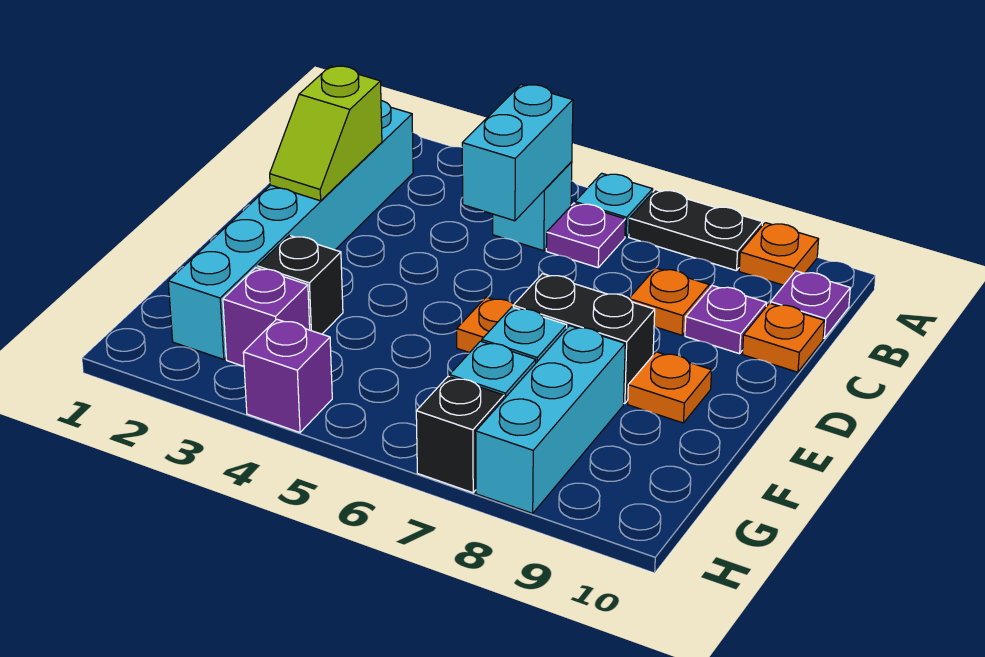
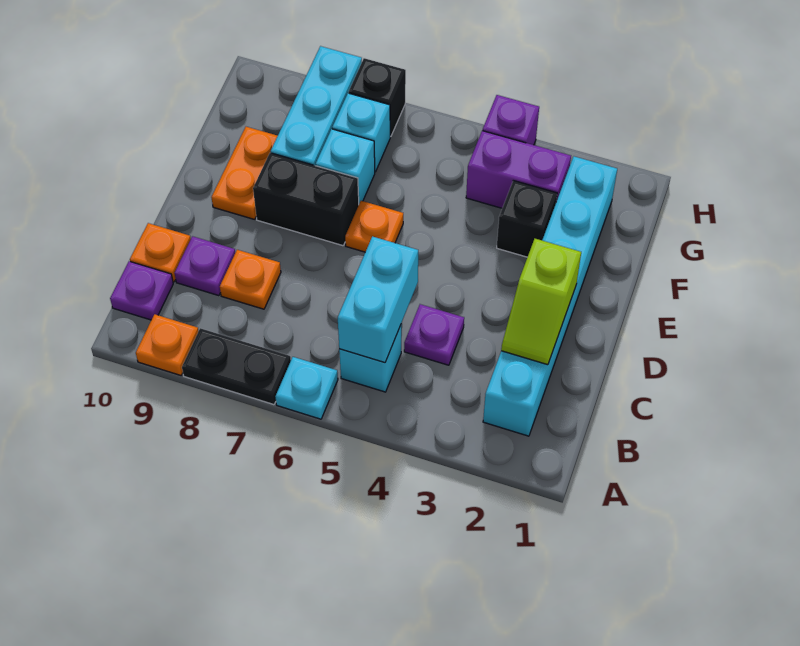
purple 1x1 plate [546,203,625,268] -> purple 1x1 plate moved to [404,304,464,365]
lime 1x2 slope [270,66,382,201] -> lime 1x2 slope turned to [501,239,581,365]
orange 1x1 plate [628,352,712,423] -> orange 1x2 plate [211,127,277,219]
purple 1x1 brick [223,268,310,366] -> purple 1x2 brick [466,131,571,208]

